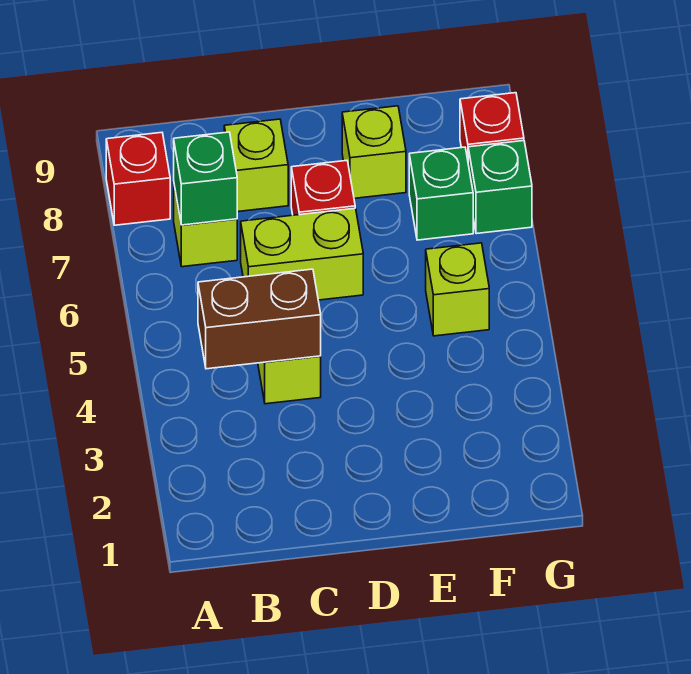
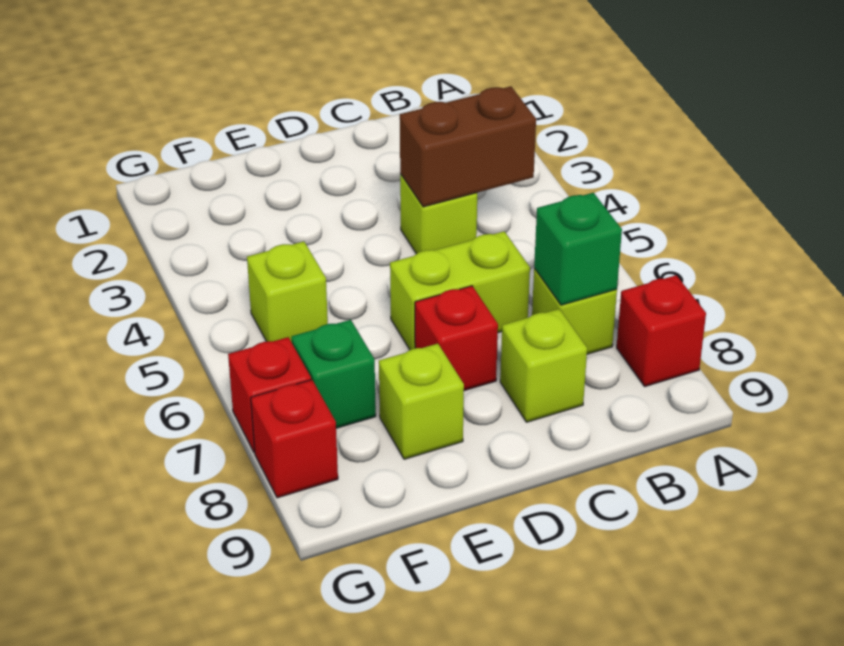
green 1x1 brick [468,141,532,234] -> red 1x1 brick [228,337,311,453]

